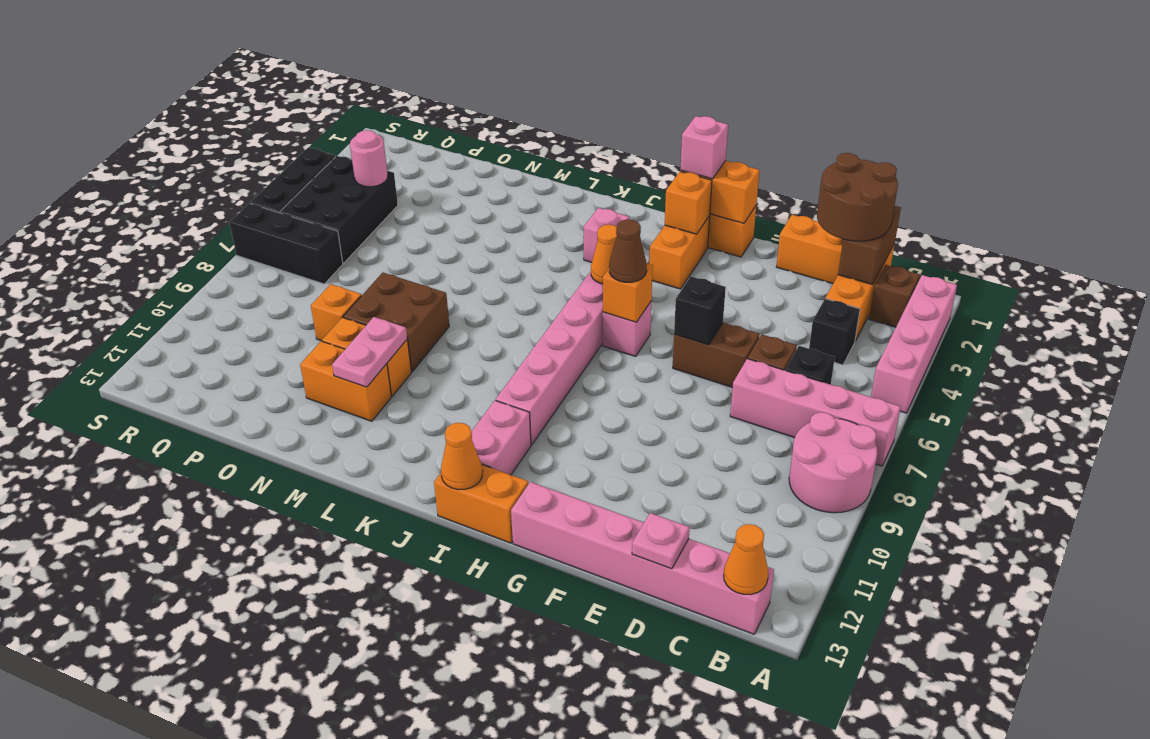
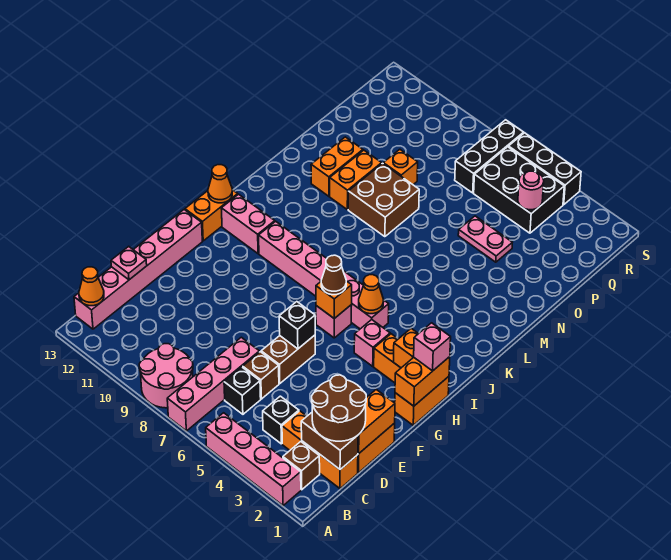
none -> orange 1x2 brick [358,390,395,454]
pink 1x1 brick [584,208,629,262] -> pink 1x1 brick moved to [354,320,390,366]
pink 1x2 plate [332,317,407,387] -> pink 1x2 plate moved to [458,216,512,262]

